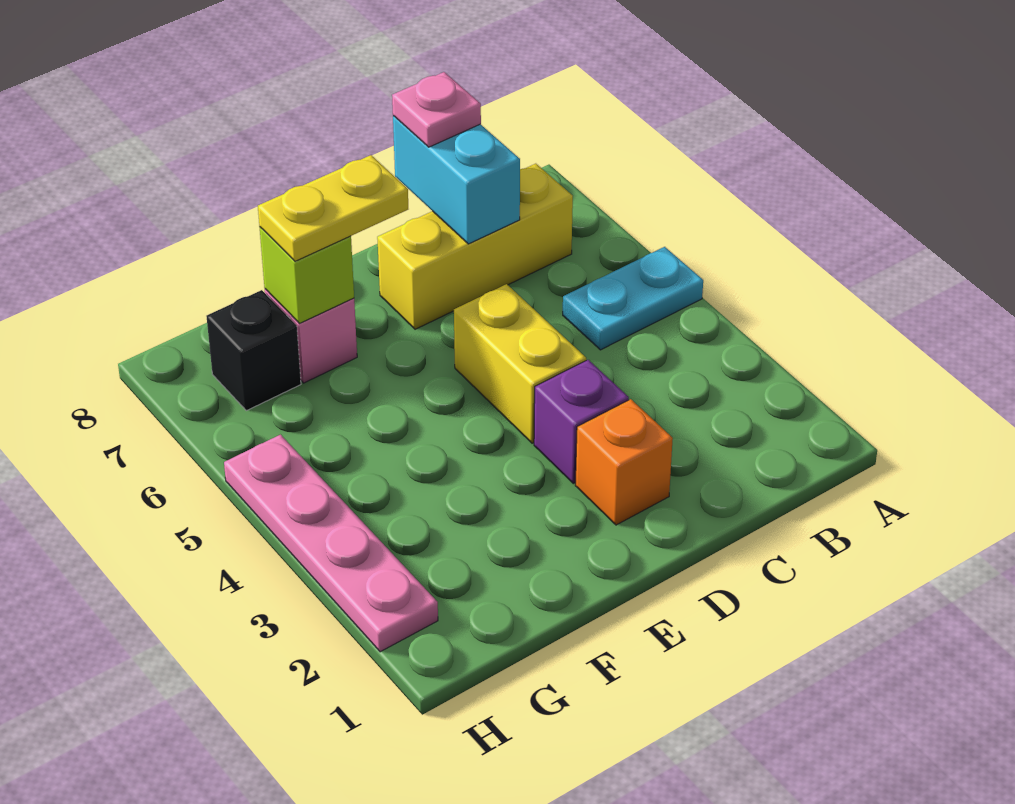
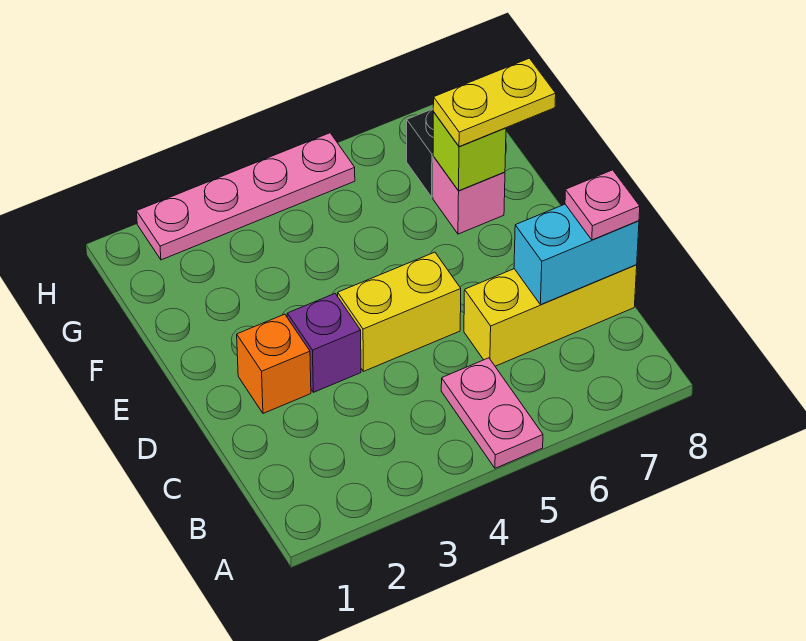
cyan 1x2 plate [563,247,703,350] -> pink 1x2 plate [441,358,543,468]
yellow 1x3 brick [377,164,573,329] -> yellow 1x3 brick turned to [464,265,637,366]
yellow 1x2 plate [258,155,408,261] -> yellow 1x2 plate turned to [433,58,556,147]

